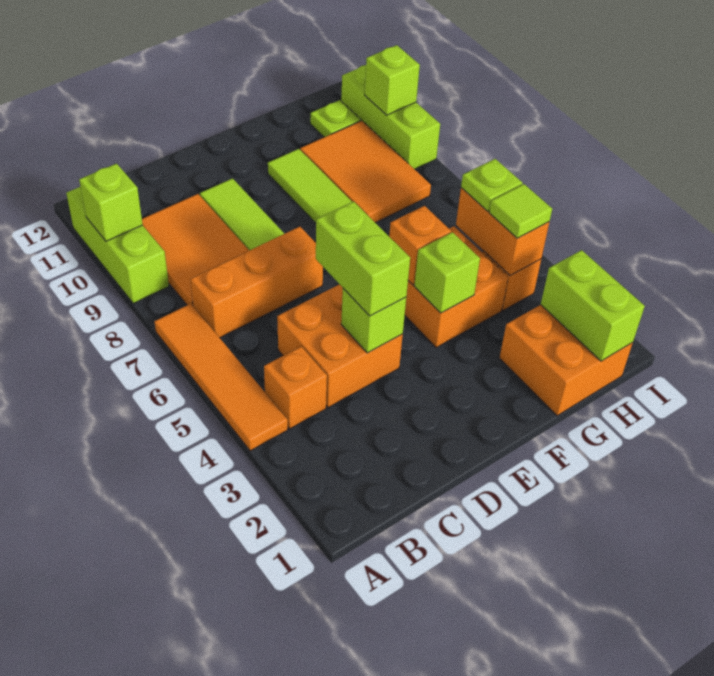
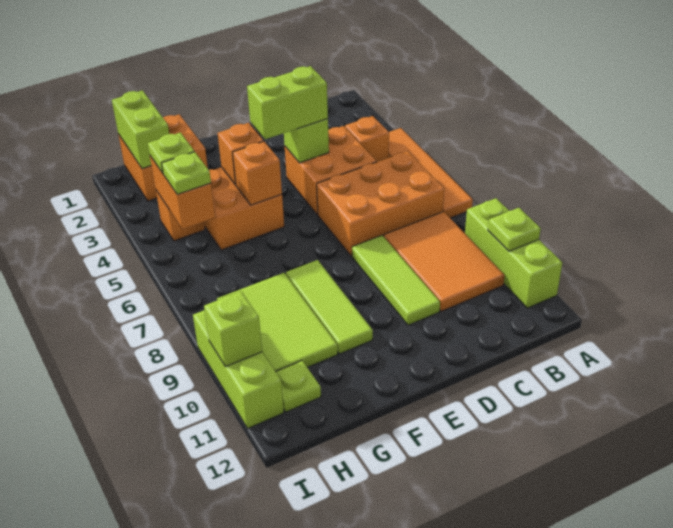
lime 1x1 brick [79,163,143,241] -> lime 1x1 plate [488,208,541,251]
orange 1x3 brick [190,227,323,338] -> orange 2x3 brick [317,151,444,256]
lime 1x2 brick [316,201,410,316] -> lime 1x2 brick turned to [247,66,328,139]
lime 1x1 brick [414,232,480,313] -> orange 1x1 brick [218,123,264,185]
orange 2x3 tile [300,121,431,223] -> lime 2x3 tile [217,273,338,372]
lime 1x1 tile [489,184,552,238] -> lime 1x1 plate [148,132,194,173]

